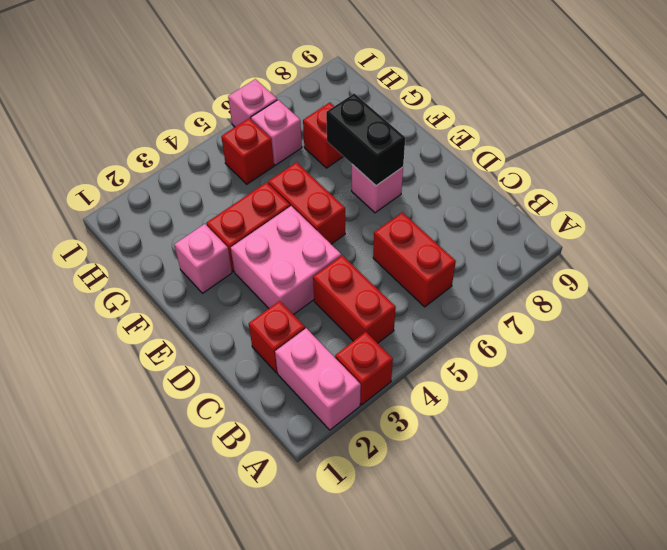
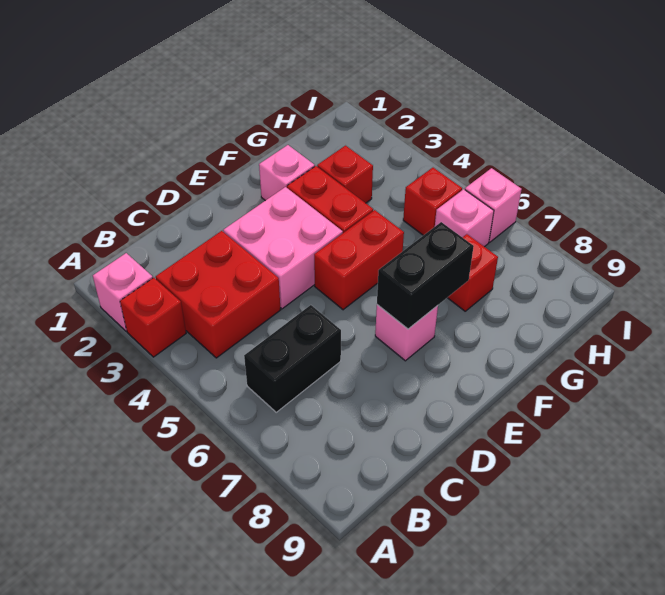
pink 1x2 brick [275,328,361,430] -> pink 1x1 brick [93,253,153,331]
red 1x2 brick [313,256,396,343] -> red 2x2 brick [156,231,281,358]
red 1x2 brick [373,212,456,307] -> black 1x2 brick [244,305,341,412]
red 1x1 brick [249,301,305,373] -> red 1x1 brick moved to [317,146,373,203]

